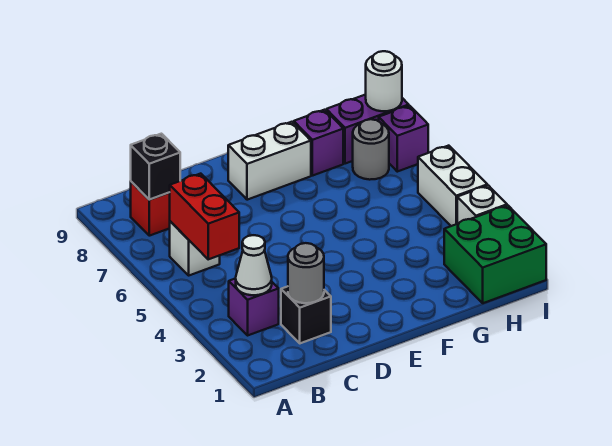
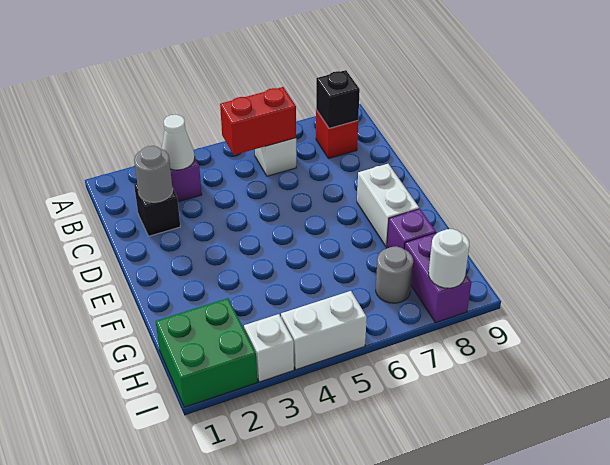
purple 1x1 brick [379,106,428,172] -> none

